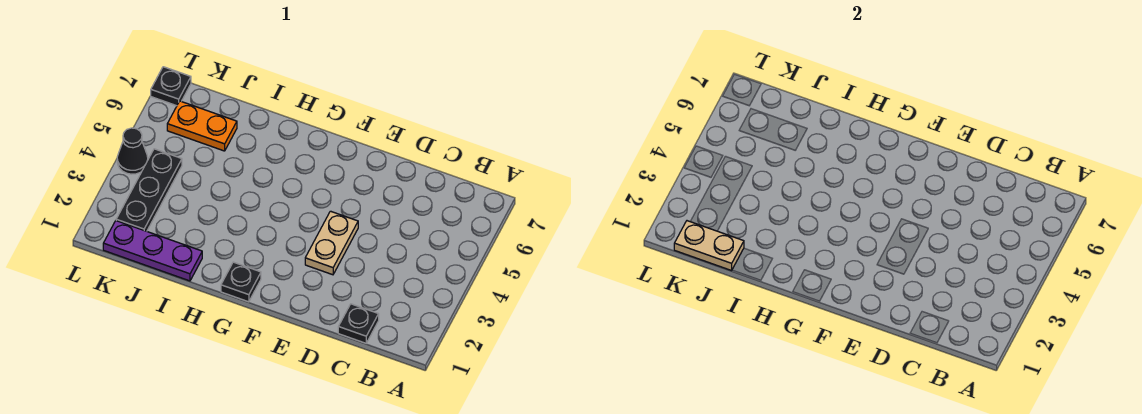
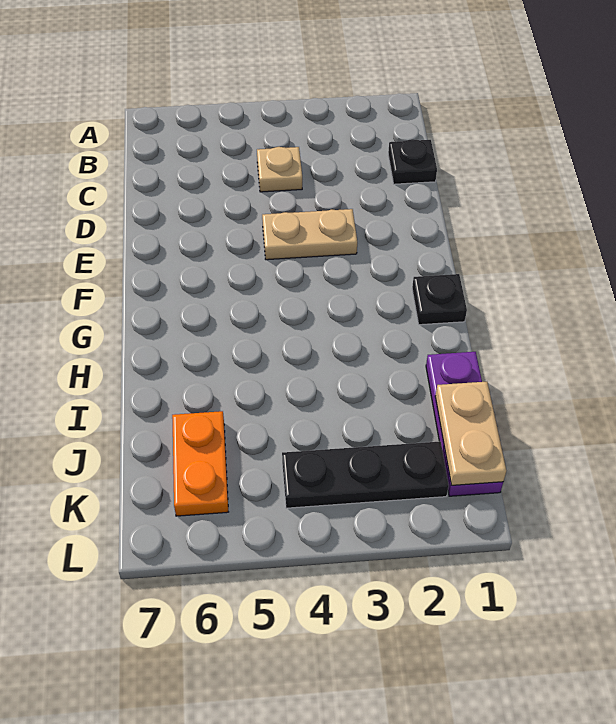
none -> tan 1x1 plate [257,147,302,192]
black 1x1 cone [117,128,148,174] -> none
black 1x1 plate [151,67,191,106] -> none

